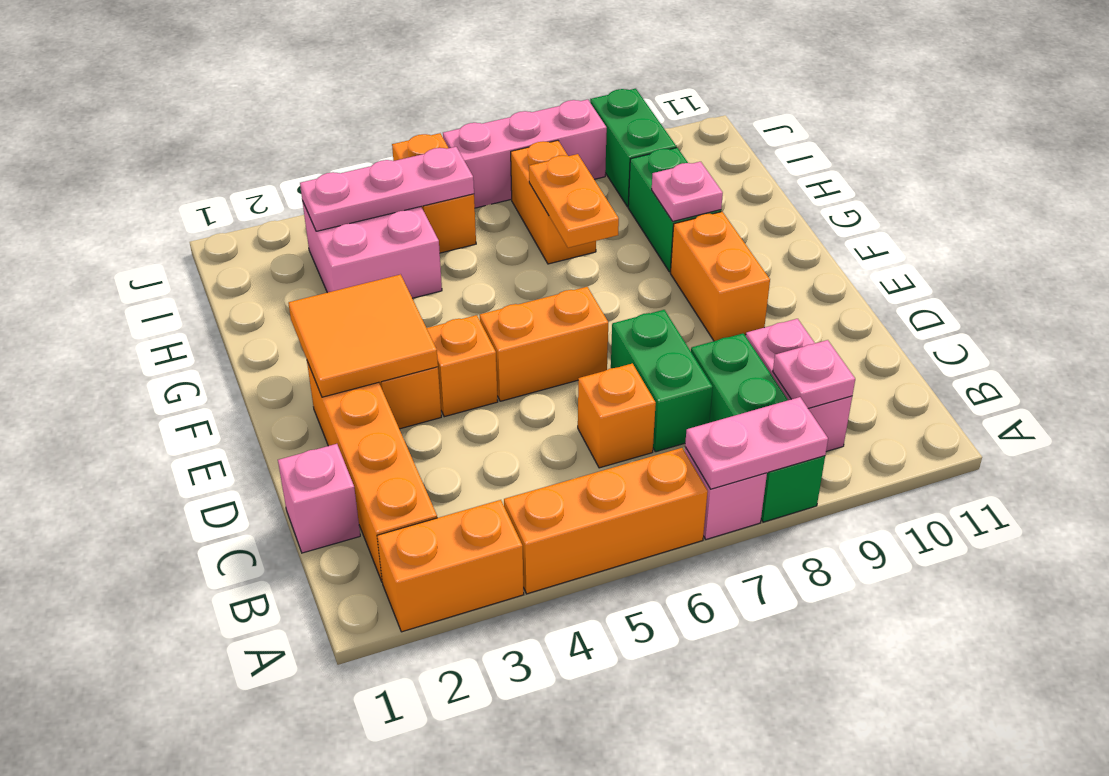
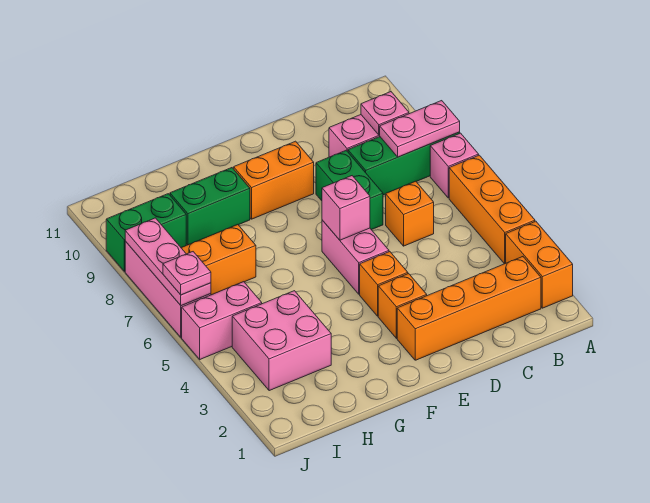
pink 1x2 plate [685,397,828,489] -> pink 1x2 plate turned to [380,101,460,157]
pink 1x1 brick [278,444,360,553] -> pink 1x1 brick moved to [322,176,370,240]
green 1x2 brick [611,310,713,452] -> green 1x2 brick turned to [316,150,383,230]
orange 2x2 tile [289,274,438,397] -> none
orange 1x2 brick [480,287,608,401] -> pink 1x2 brick [322,220,389,294]
orange 1x2 plate [529,154,619,248] -> none
pink 1x1 plate [652,162,723,221] -> pink 1x1 plate moved to [163,252,211,295]
pink 1x3 plate [300,147,474,231] -> pink 1x3 plate moved to [125,218,211,306]
orange 1x2 brick [392,133,476,253] -> pink 1x2 brick [182,282,262,359]

